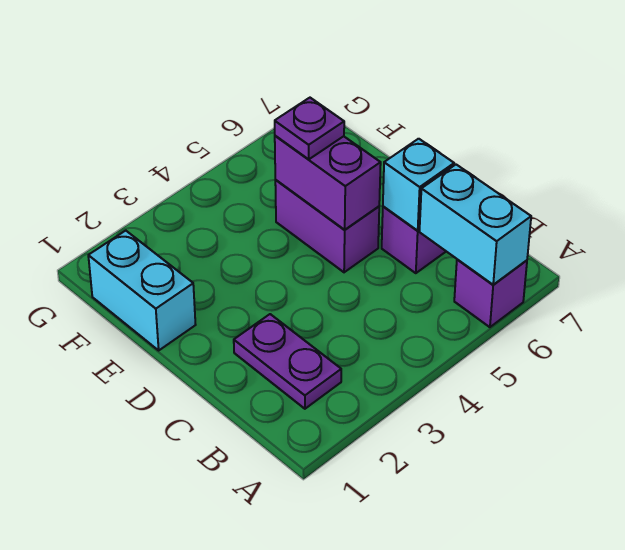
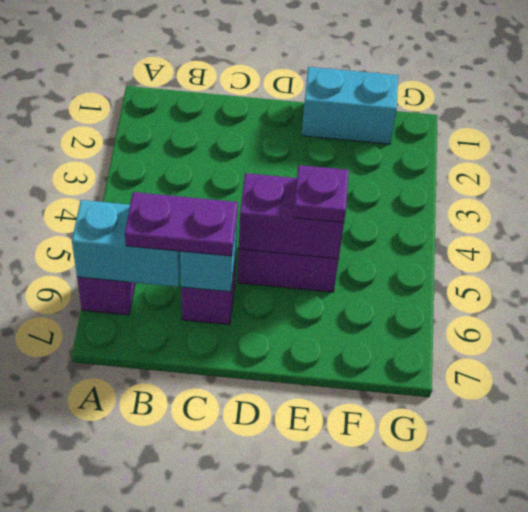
purple 1x2 plate [234,314,341,409] -> purple 1x2 plate moved to [125,192,238,256]

